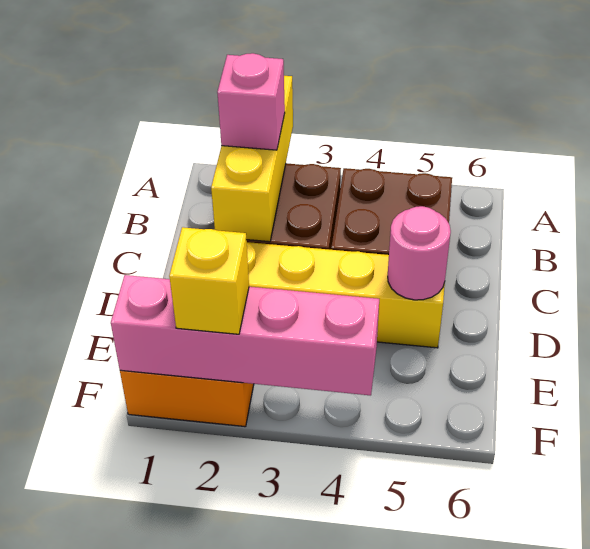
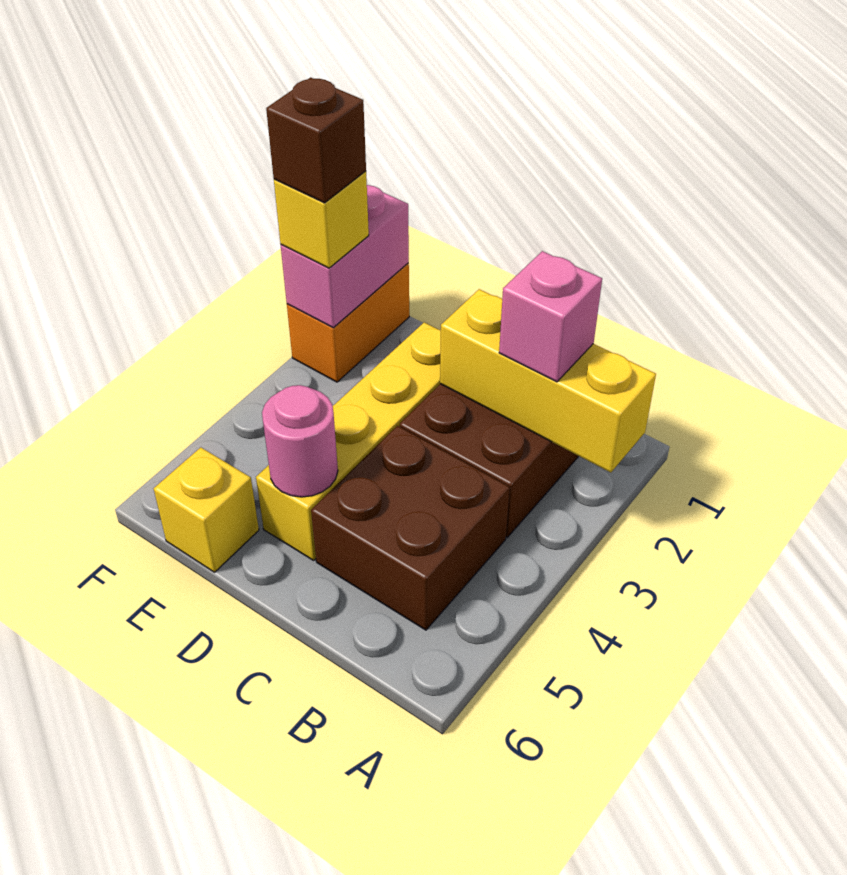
none -> yellow 1x1 brick [154,447,259,572]
pink 1x4 brick [111,275,379,395] -> pink 1x2 brick [281,185,409,328]
none -> brown 1x1 brick [266,77,366,203]

